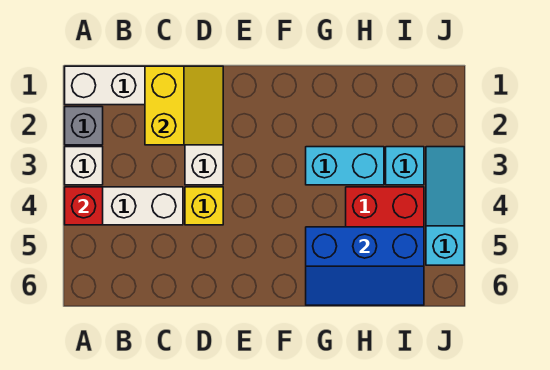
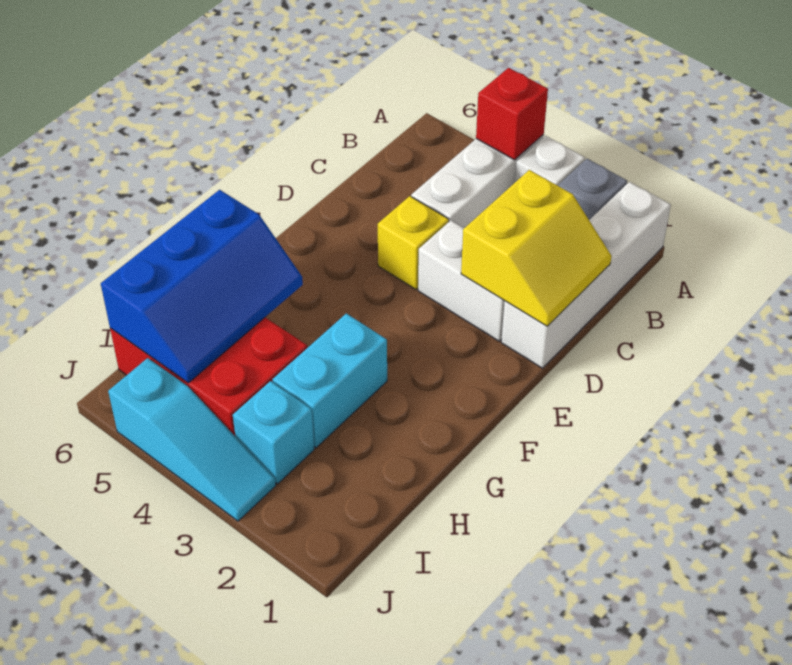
yellow 2x2 slope [145,66,223,145] -> yellow 2x2 slope turned to [461,170,612,326]
blue 2x3 slope [306,227,424,305] -> blue 2x3 slope turned to [101,190,303,383]

